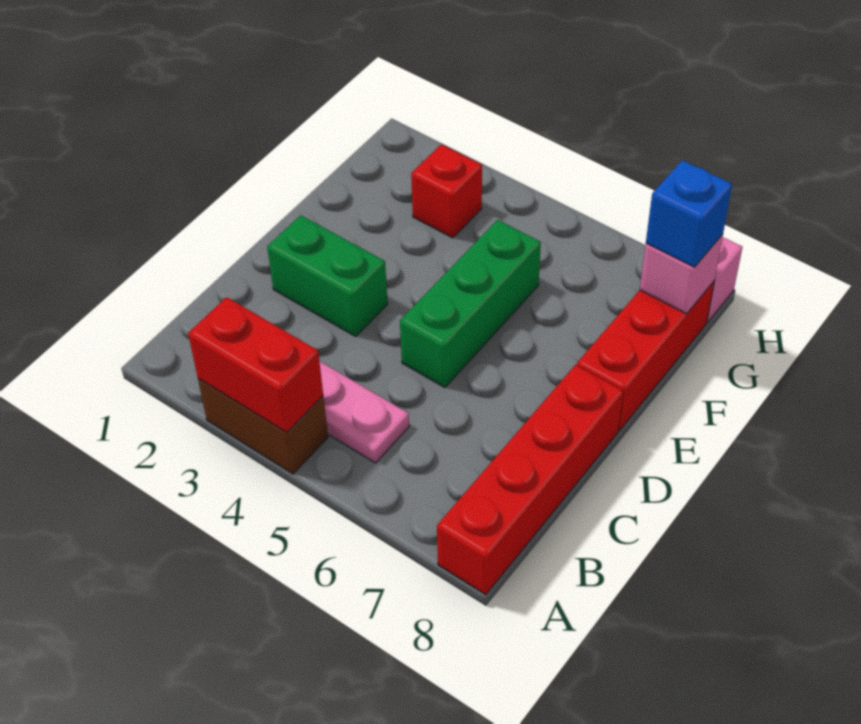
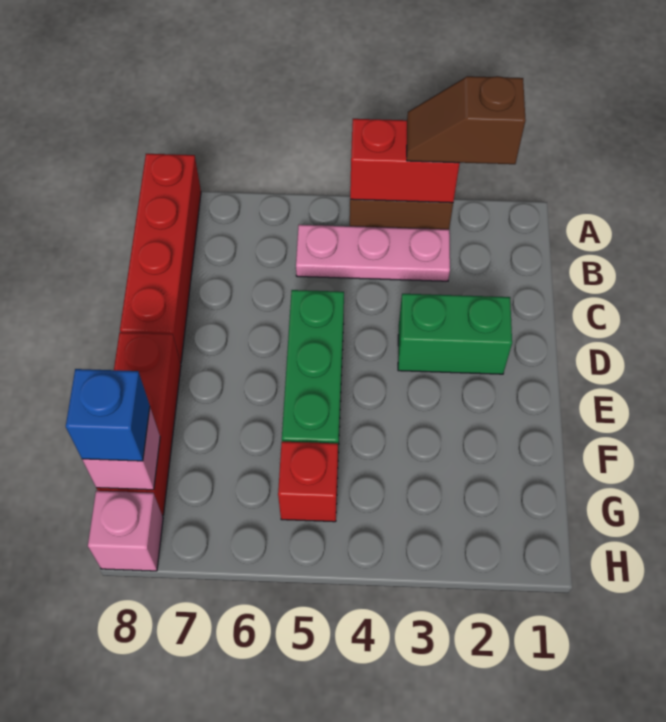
none -> brown 1x2 slope [407,76,525,164]
red 1x1 brick [411,144,482,238] -> red 1x1 brick moved to [278,442,338,522]

